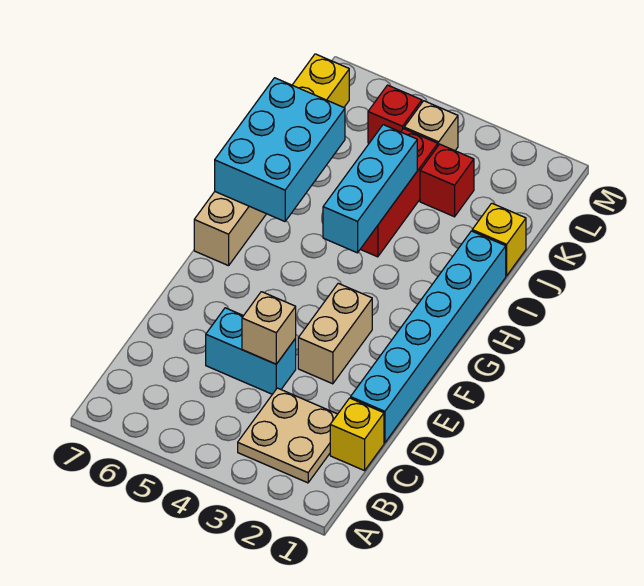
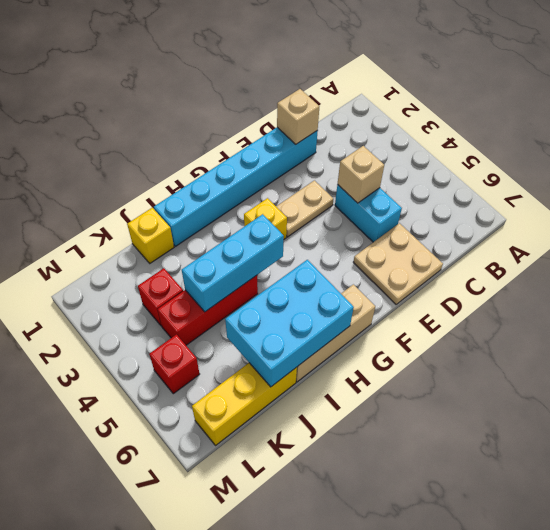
tan 2x2 plate [238,388,337,483] -> tan 2x2 plate moved to [353,223,443,304]
yellow 1x1 brick [330,398,384,471] -> yellow 1x1 brick moved to [244,198,287,239]
tan 1x2 brick [298,283,372,384] -> tan 1x2 plate [276,180,333,237]
tan 1x1 brick [404,101,458,151] -> tan 1x1 brick moved to [277,89,319,144]

